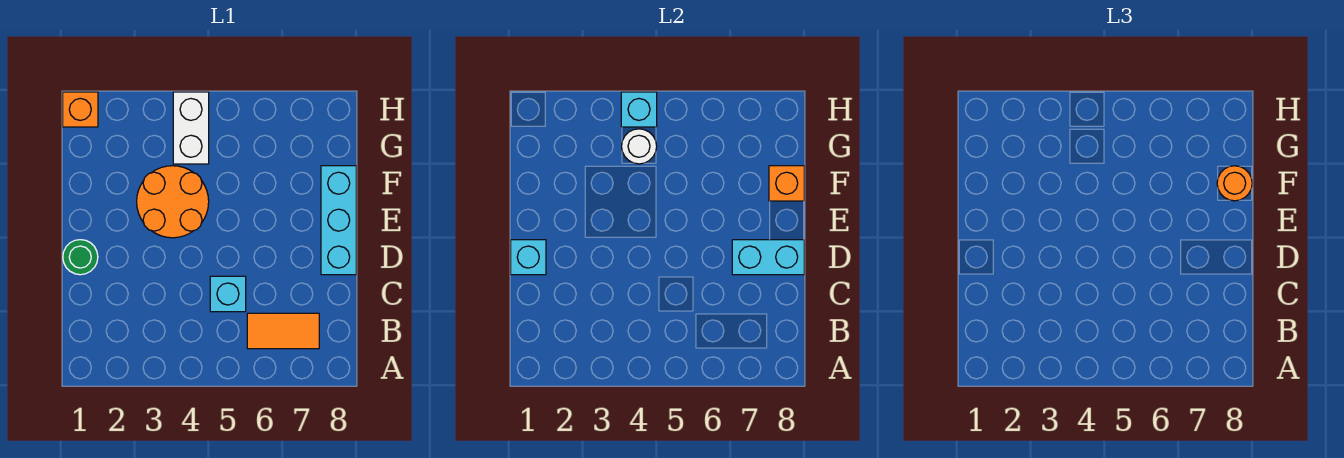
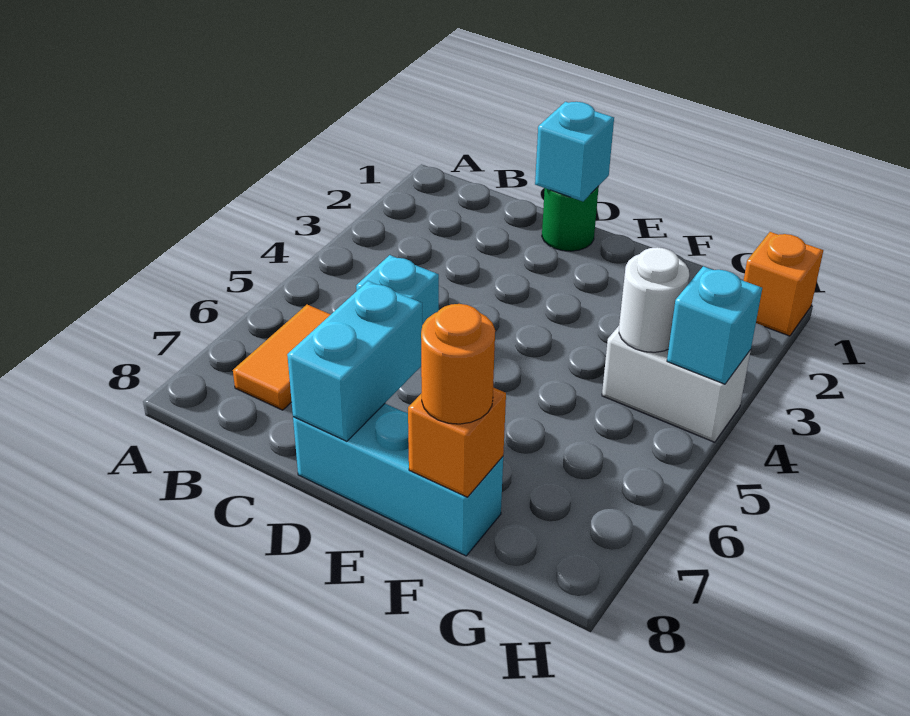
orange 2x2 round brick [137,166,209,238] -> none

